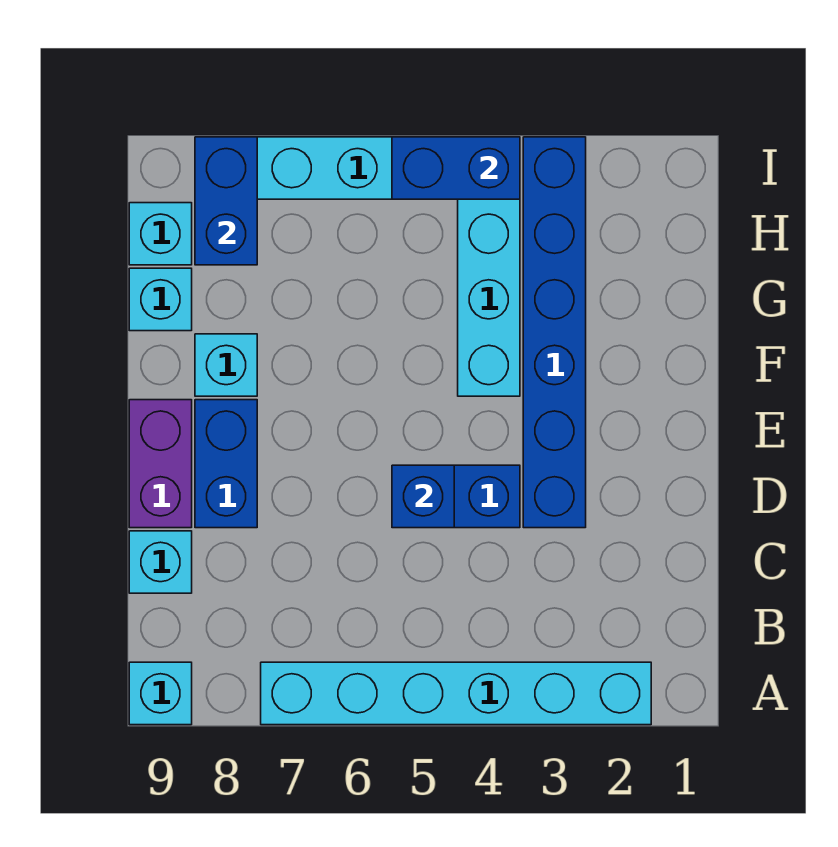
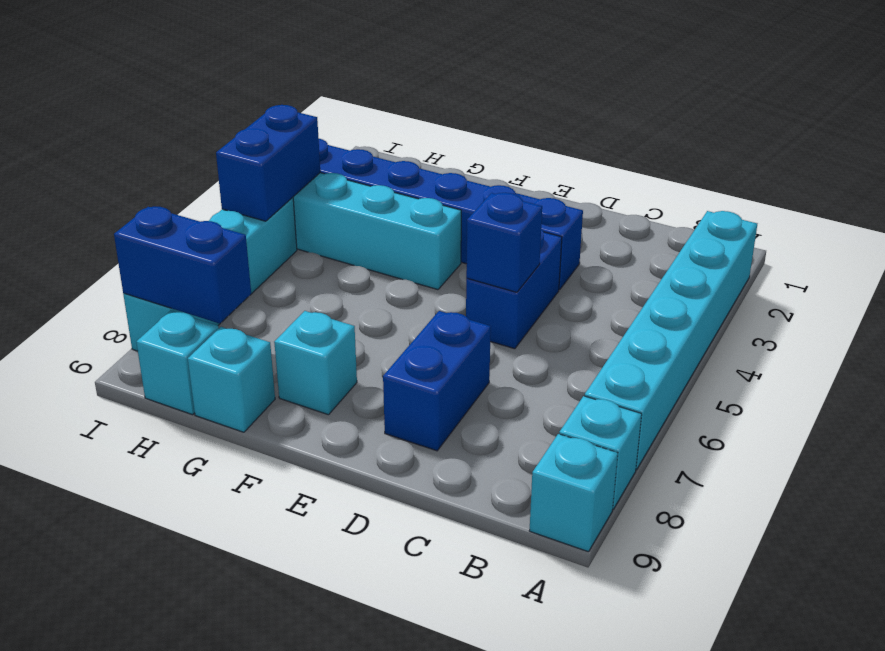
cyan 1x1 brick [129,531,192,593] -> cyan 1x1 brick moved to [559,396,642,509]
blue 1x2 brick [195,400,257,528] -> blue 1x2 brick turned to [383,311,491,451]
purple 1x2 brick [129,400,192,528] -> none

